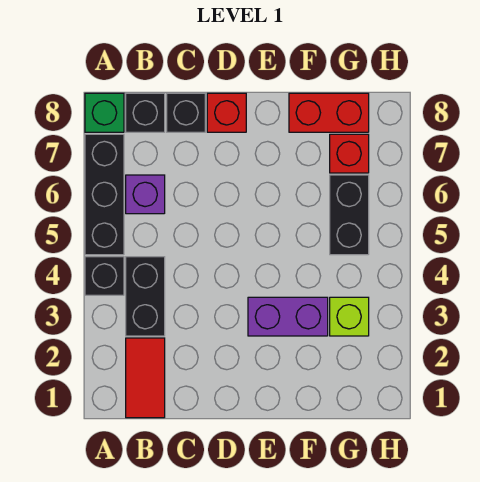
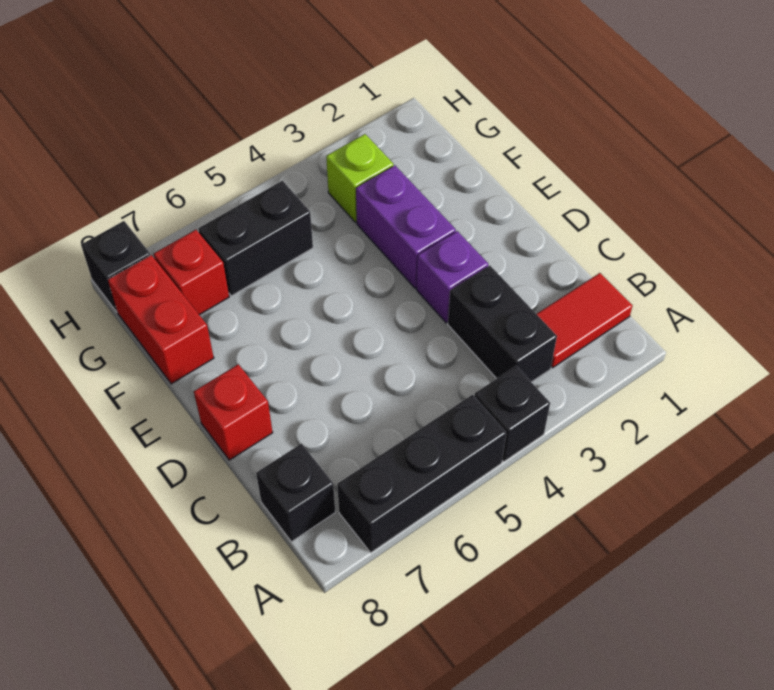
green 1x1 brick [85,93,124,132] -> none
black 1x2 brick [126,257,165,336] -> black 1x2 brick turned to [448,266,557,382]
purple 1x1 brick [126,175,165,214] -> purple 1x1 brick moved to [417,231,488,323]
black 1x1 brick [167,93,205,132] -> black 1x1 brick moved to [81,221,150,312]

